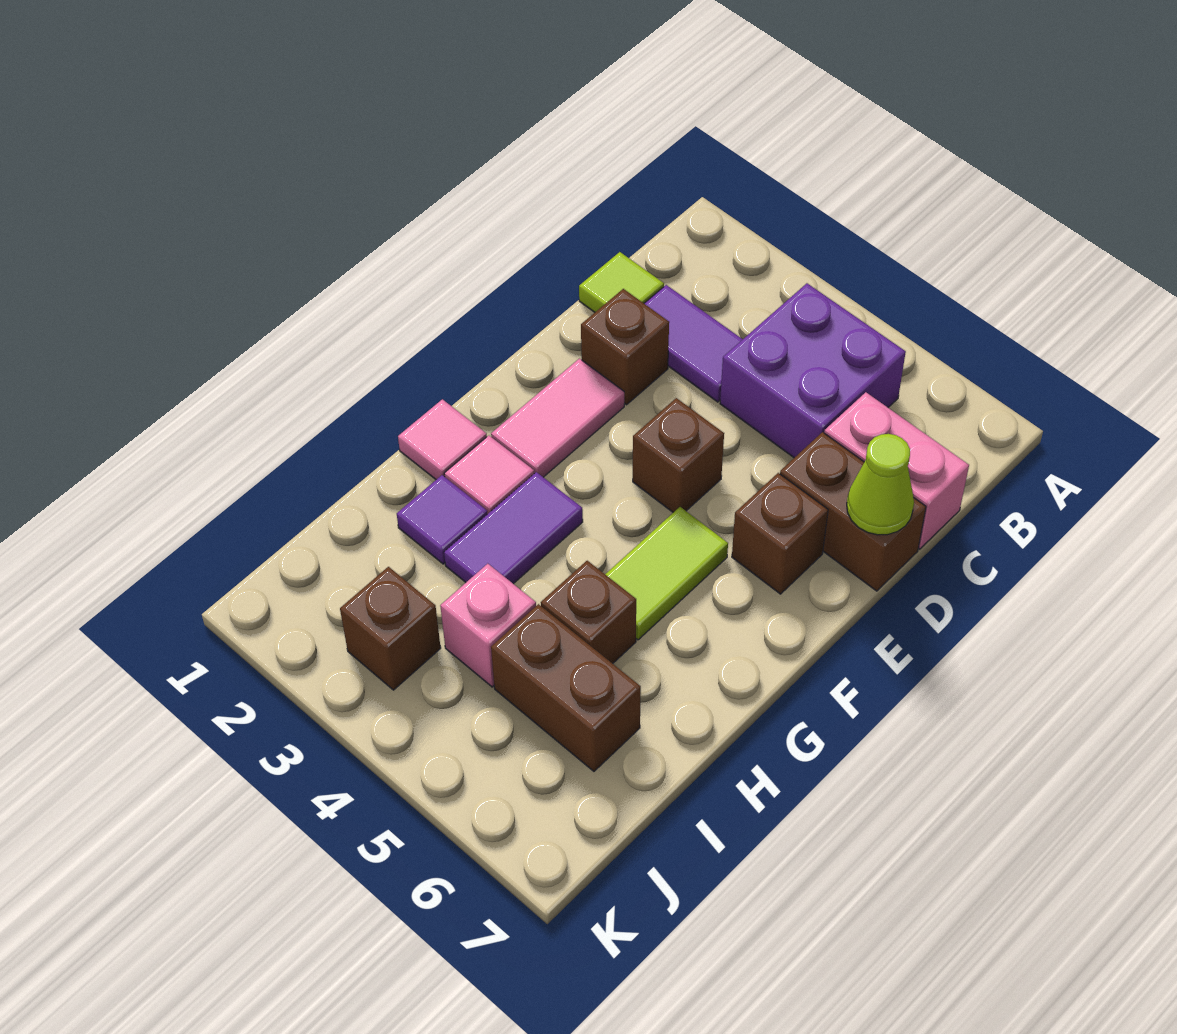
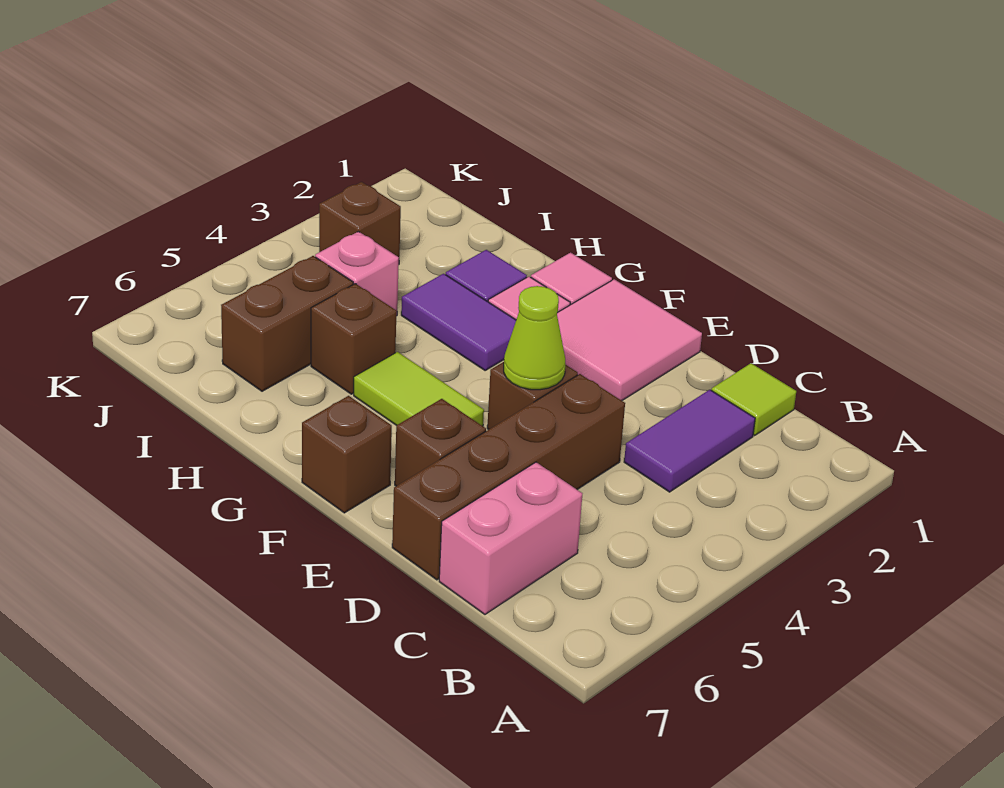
purple 2x2 brick [720,283,906,458] -> none
brown 1x1 brick [581,289,669,405] -> brown 1x1 brick moved to [302,396,392,513]
brown 1x2 brick [780,432,926,591] -> brown 1x4 brick [392,374,625,580]
lime 1x1 cone [847,434,914,535] -> lime 1x1 cone moved to [504,286,566,390]
pink 1x2 tile [491,359,624,477] -> pink 2x2 tile [557,279,702,401]

